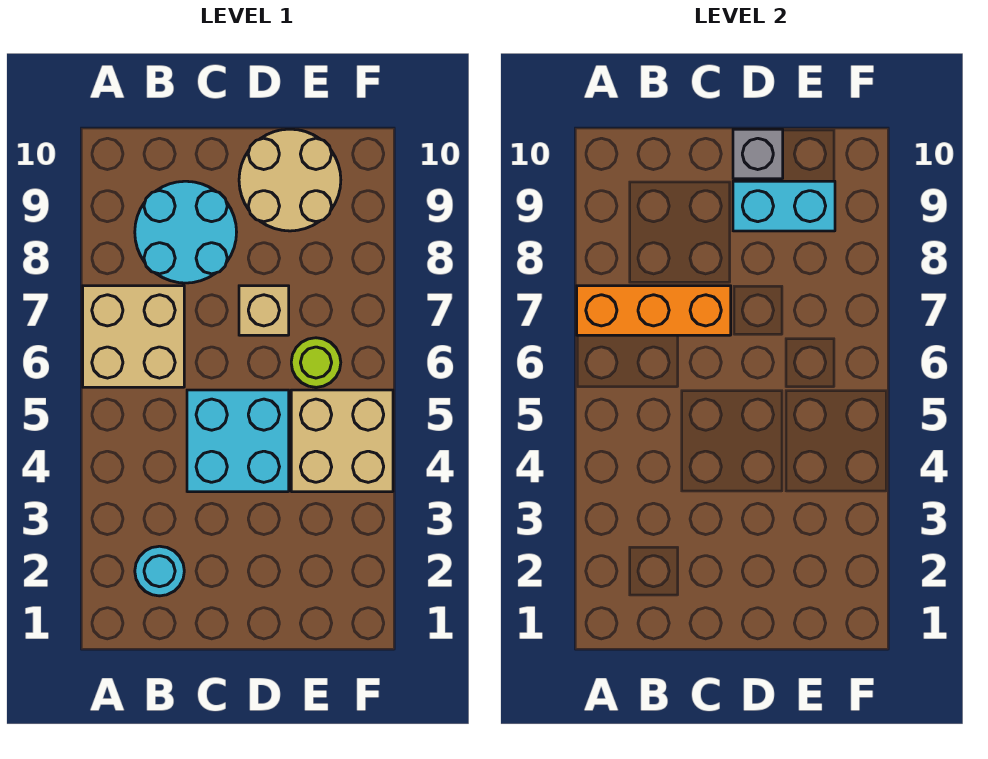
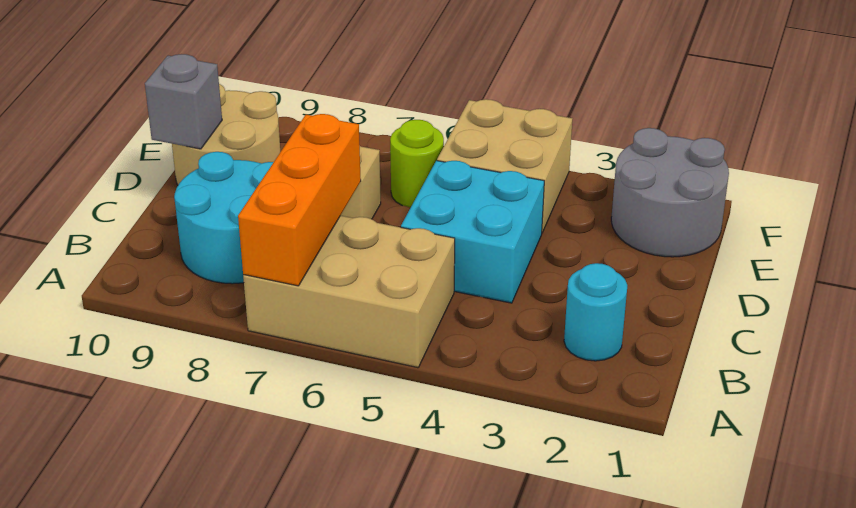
tan 2x2 brick [83,286,184,387] -> tan 2x3 brick [243,216,455,368]
cyan 1x2 brick [733,181,835,231] -> none
none -> grey 2x2 round brick [611,128,729,257]

